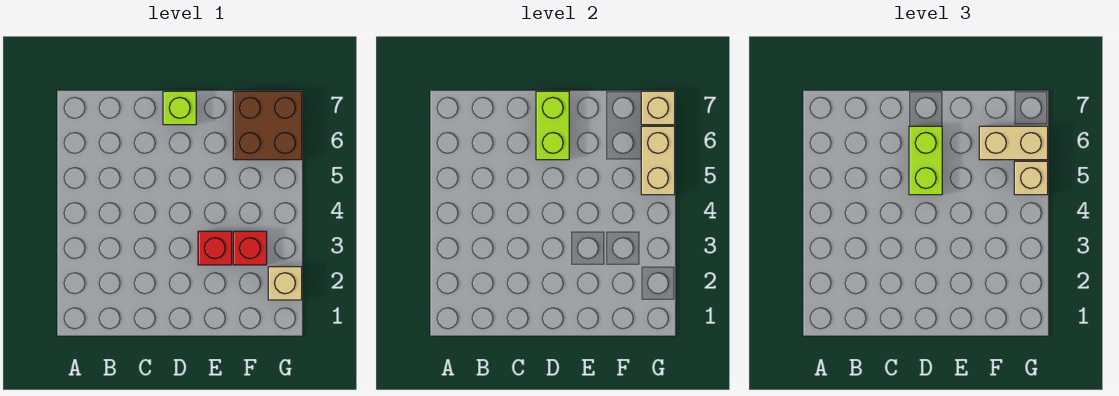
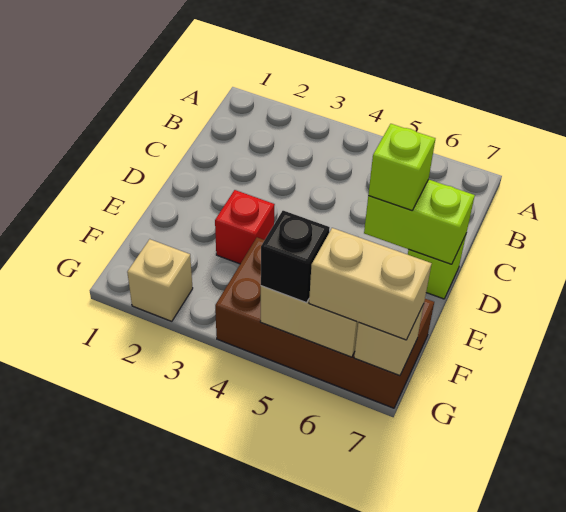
lime 1x2 brick [909,126,942,195] -> lime 1x1 brick [368,124,436,211]
red 1x1 brick [233,231,267,265] -> none
brown 2x2 brick [233,91,302,160] -> brown 2x4 brick [215,237,434,408]
tan 1x2 brick [979,126,1048,160] -> tan 1x2 brick turned to [309,228,432,340]
tan 1x1 brick [1014,161,1048,195] -> black 1x1 brick [261,211,330,303]

